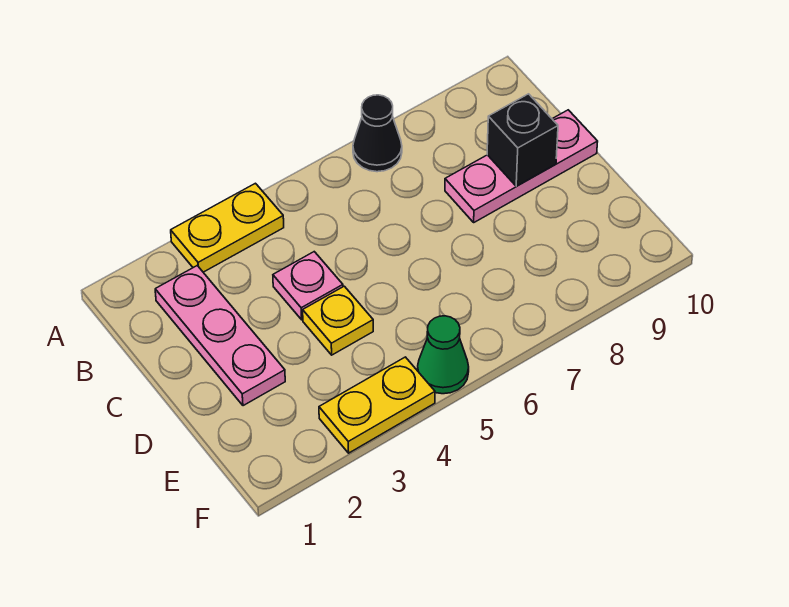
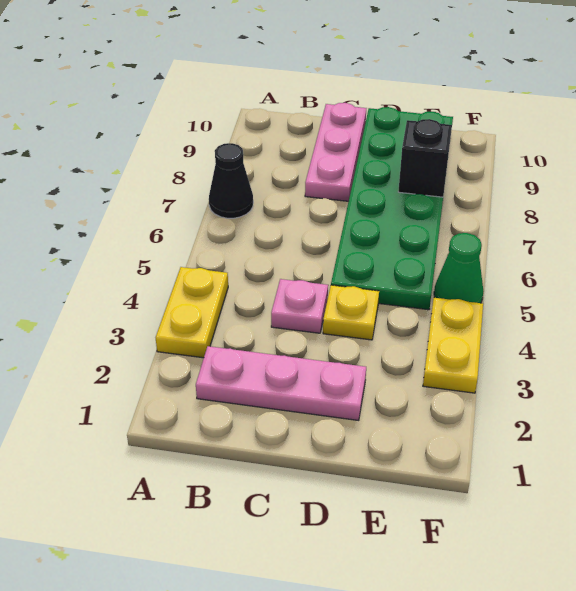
black 1x1 brick [487,94,558,186] -> black 1x1 brick moved to [398,119,452,197]
none -> green 2x6 plate [331,107,453,310]

